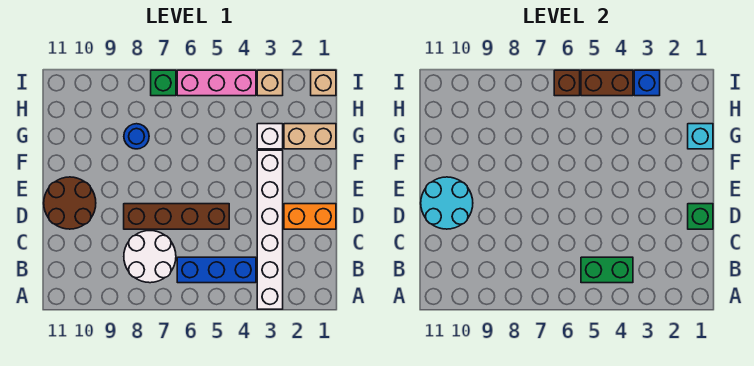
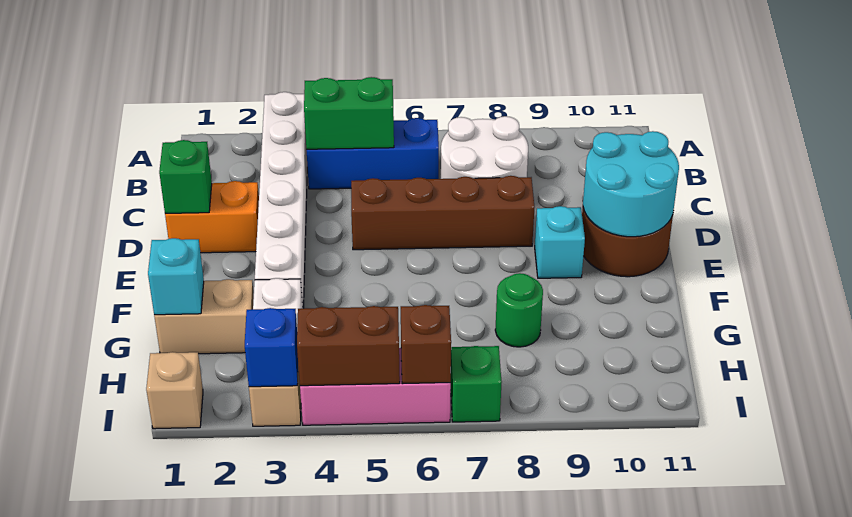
none -> cyan 1x1 brick [535,206,585,278]
blue 1x1 round brick [124,124,149,149] -> green 1x1 round brick [495,273,543,347]

